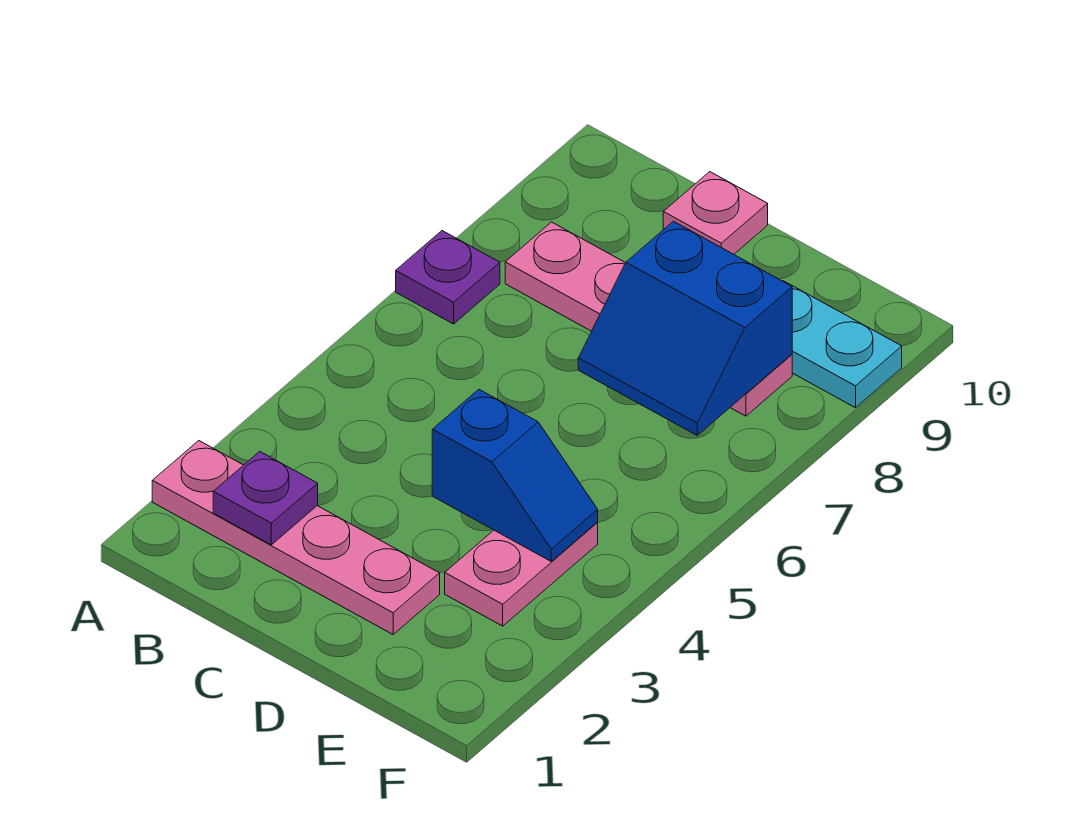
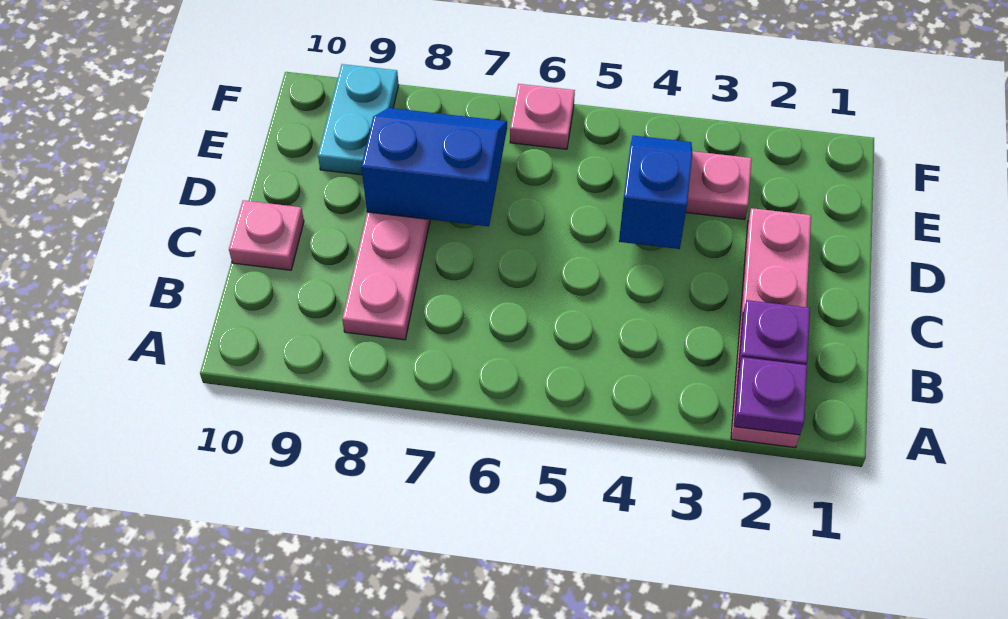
purple 1x1 plate [396,231,500,324] -> purple 1x1 plate moved to [734,357,807,435]
blue 2x2 slope [578,221,792,435] -> blue 2x2 slope turned to [361,108,507,226]
none -> pink 1x1 plate [510,84,575,149]

